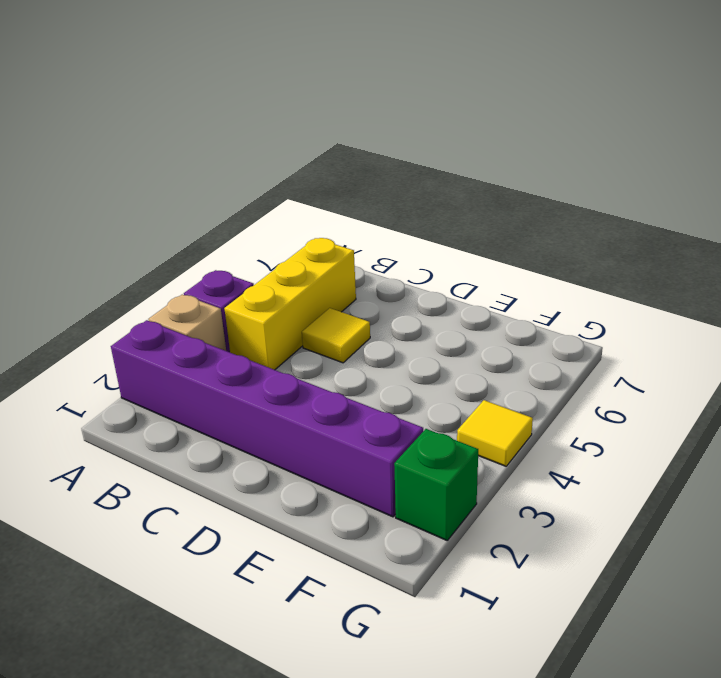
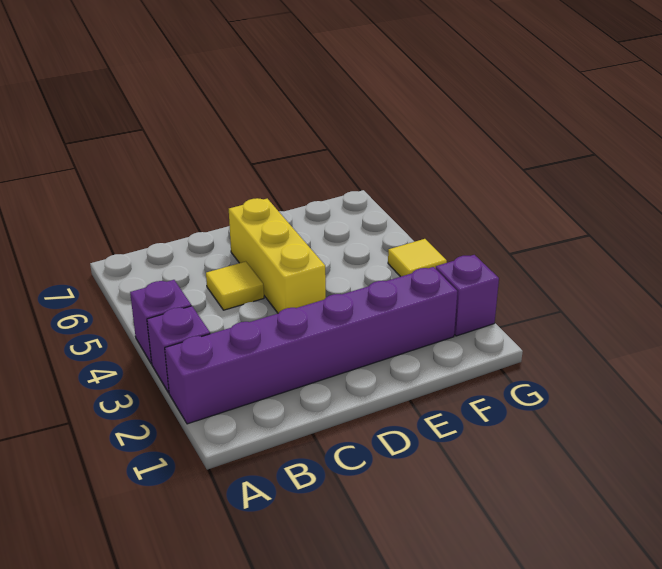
tan 1x1 brick [149,295,226,351] -> purple 1x1 brick [147,306,210,393]
yellow 1x3 brick [224,238,356,370] -> yellow 1x3 brick moved to [229,198,326,313]
green 1x1 brick [394,429,478,540] -> purple 1x1 brick [436,255,499,336]

